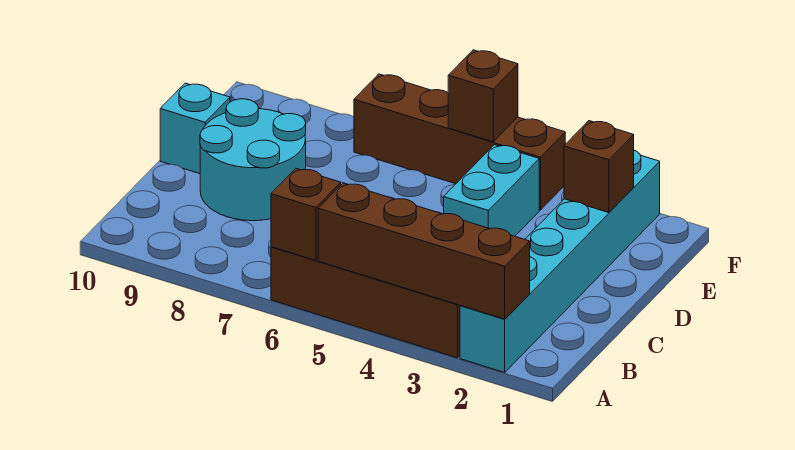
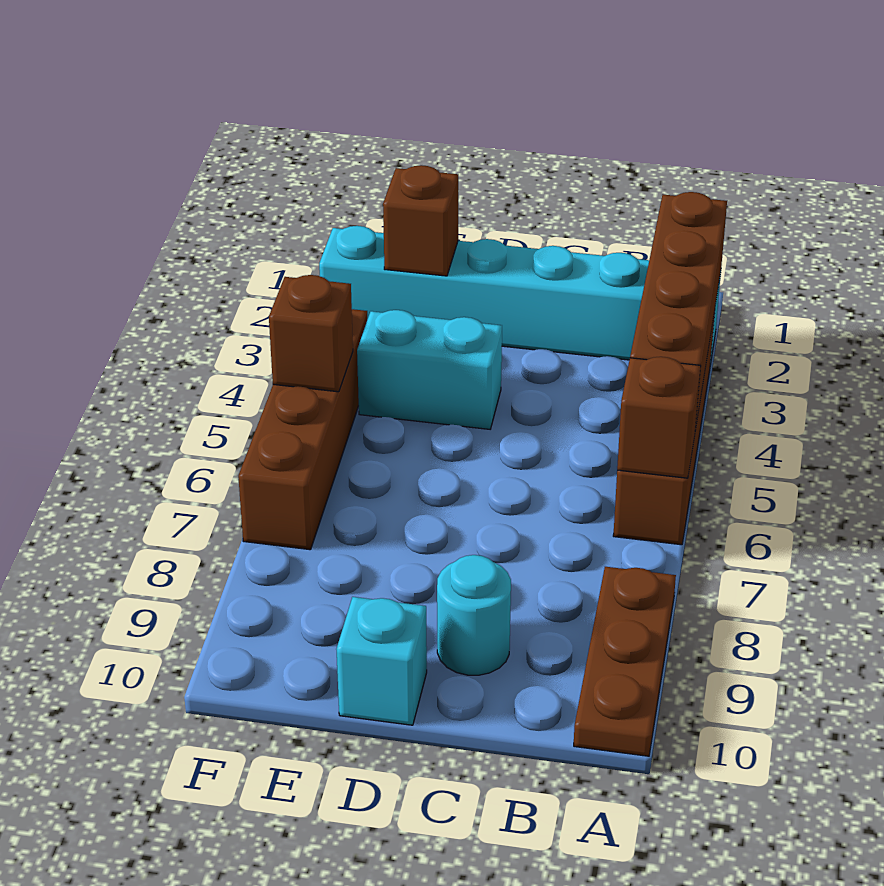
none -> brown 1x3 plate [574,567,676,756]
cyan 2x2 round brick [200,99,306,221] -> cyan 1x1 round brick [437,555,511,675]

